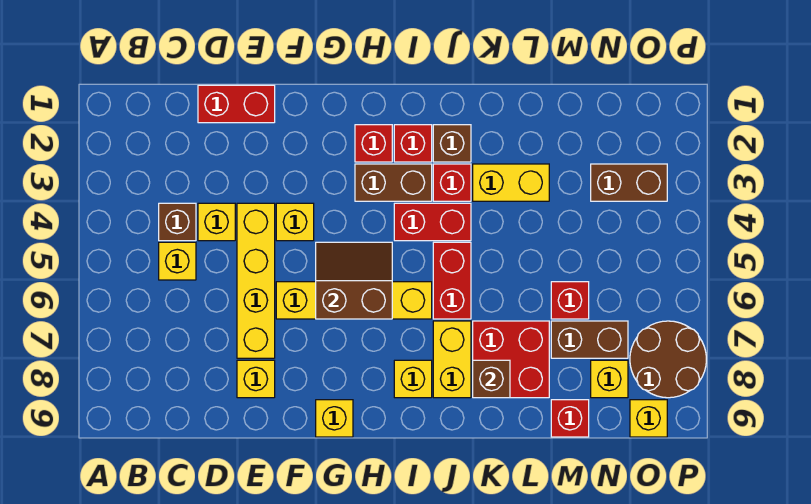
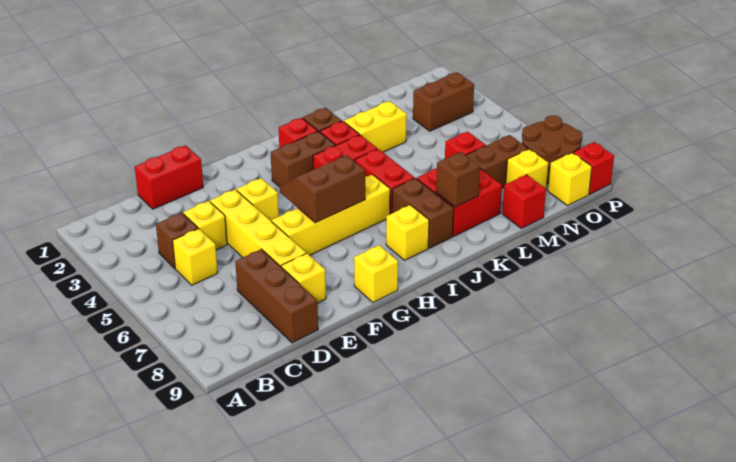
none -> brown 1x3 brick [235,249,318,343]
red 1x1 brick [355,125,392,162] -> red 1x1 brick moved to [573,142,614,194]
yellow 1x2 brick [433,321,471,398] -> brown 1x2 brick [392,178,454,248]

